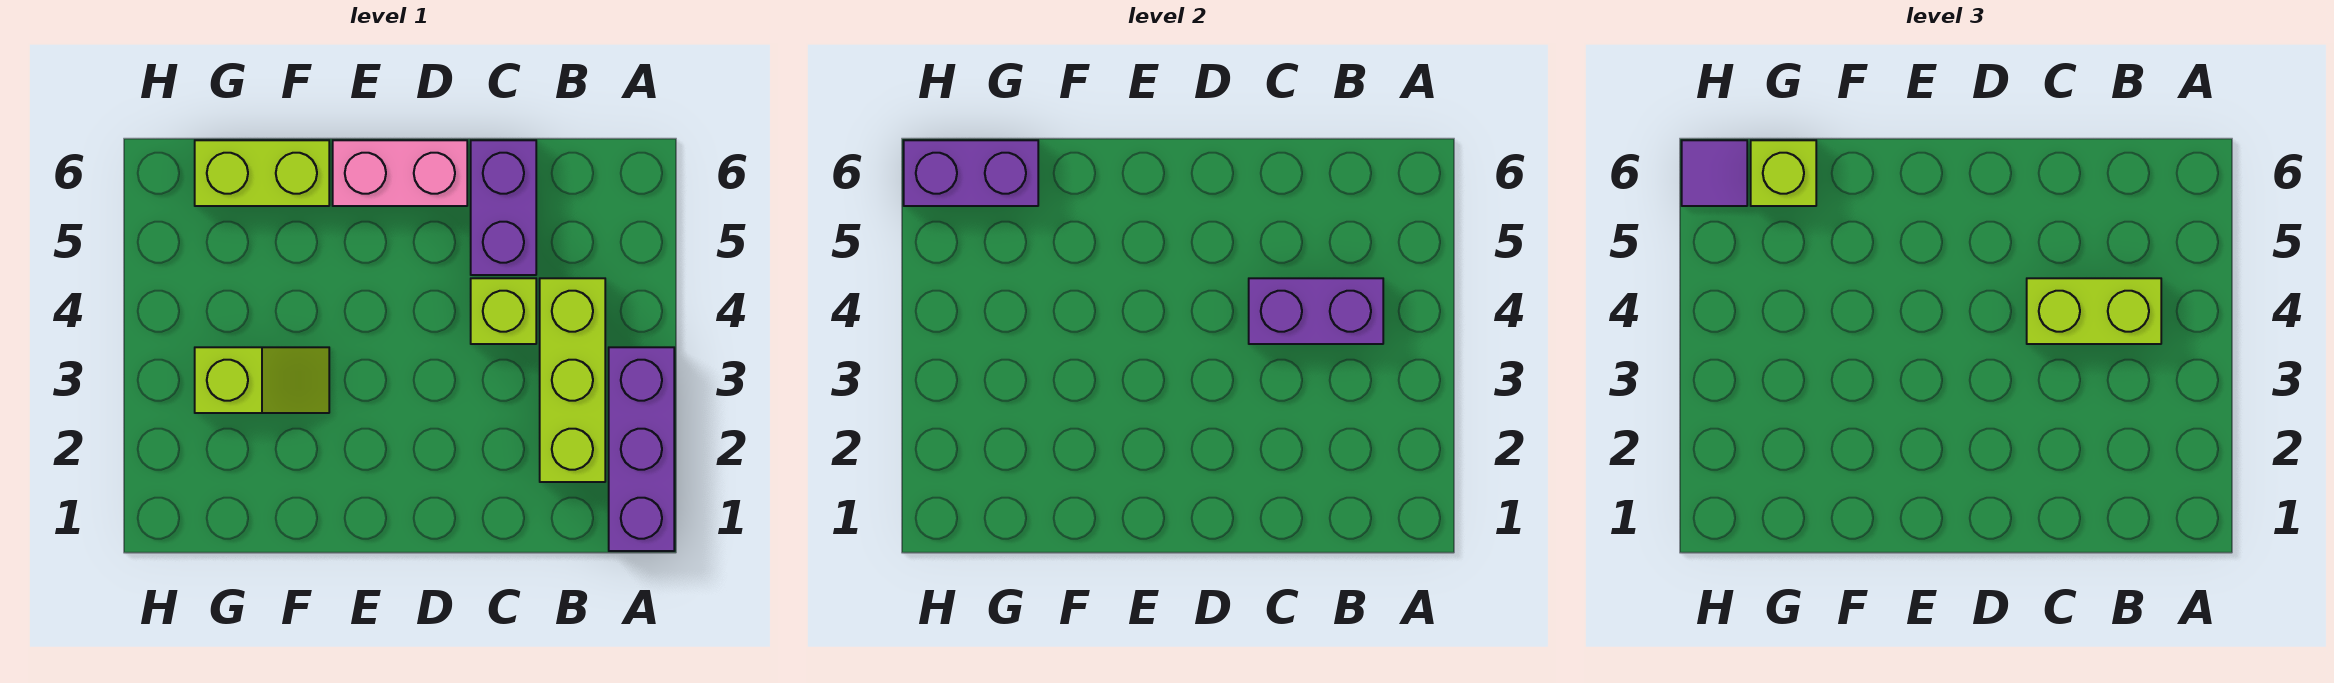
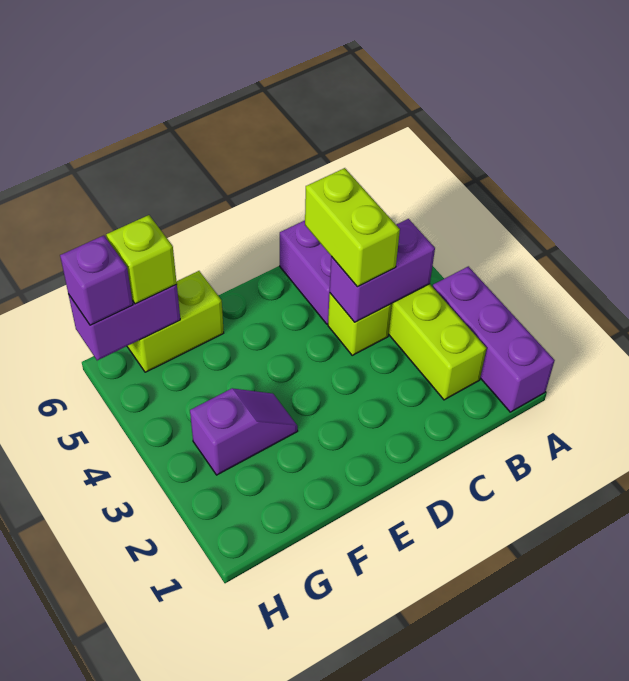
lime 1x2 brick [2027,278,2161,344] -> lime 1x2 brick turned to [305,168,400,287]
pink 1x2 brick [333,140,467,206] -> none
lime 1x2 slope [195,347,329,413] -> purple 1x2 slope [190,388,298,475]
purple 1x1 tile [1682,140,1747,206] -> purple 1x1 brick [60,235,133,325]

